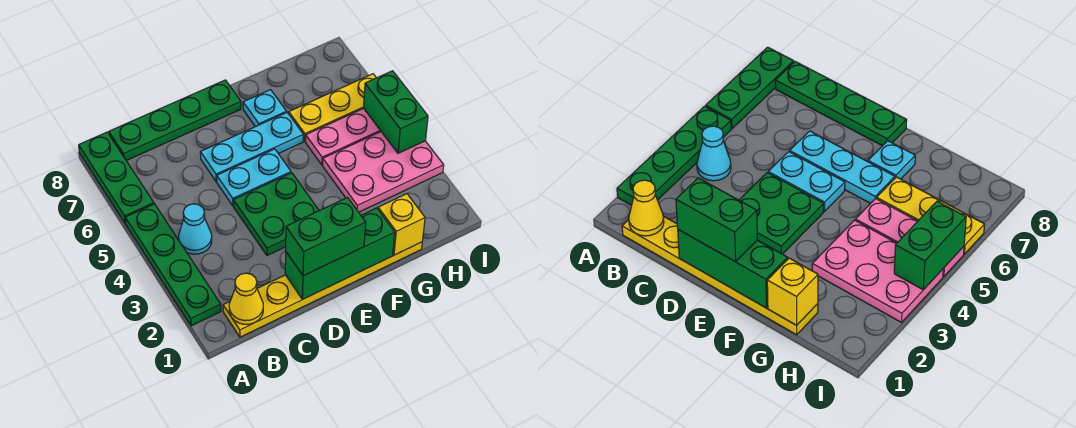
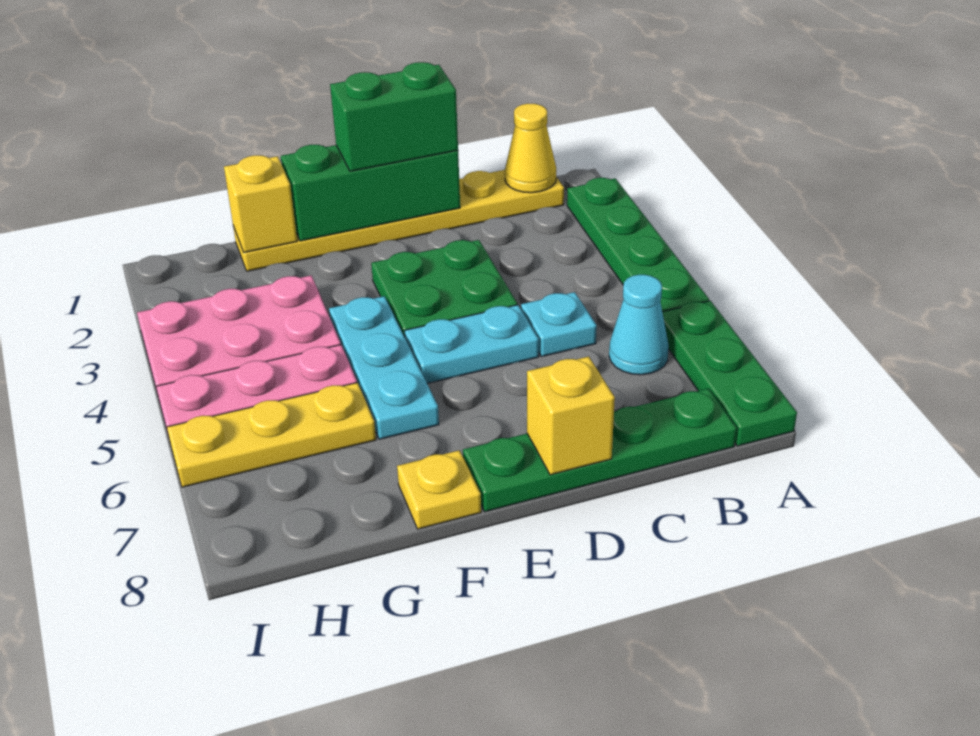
cyan 1x1 cone [179,204,212,254] -> cyan 1x1 cone moved to [609,275,669,375]
cyan 1x3 plate [200,113,303,182] -> cyan 1x3 plate turned to [329,296,439,439]
none -> yellow 1x1 brick [527,356,615,475]
cyan 1x1 plate [243,90,287,127] -> cyan 1x1 plate moved to [521,292,597,357]
none -> yellow 1x1 plate [397,450,481,529]
green 1x2 brick [364,71,428,153] -> none

